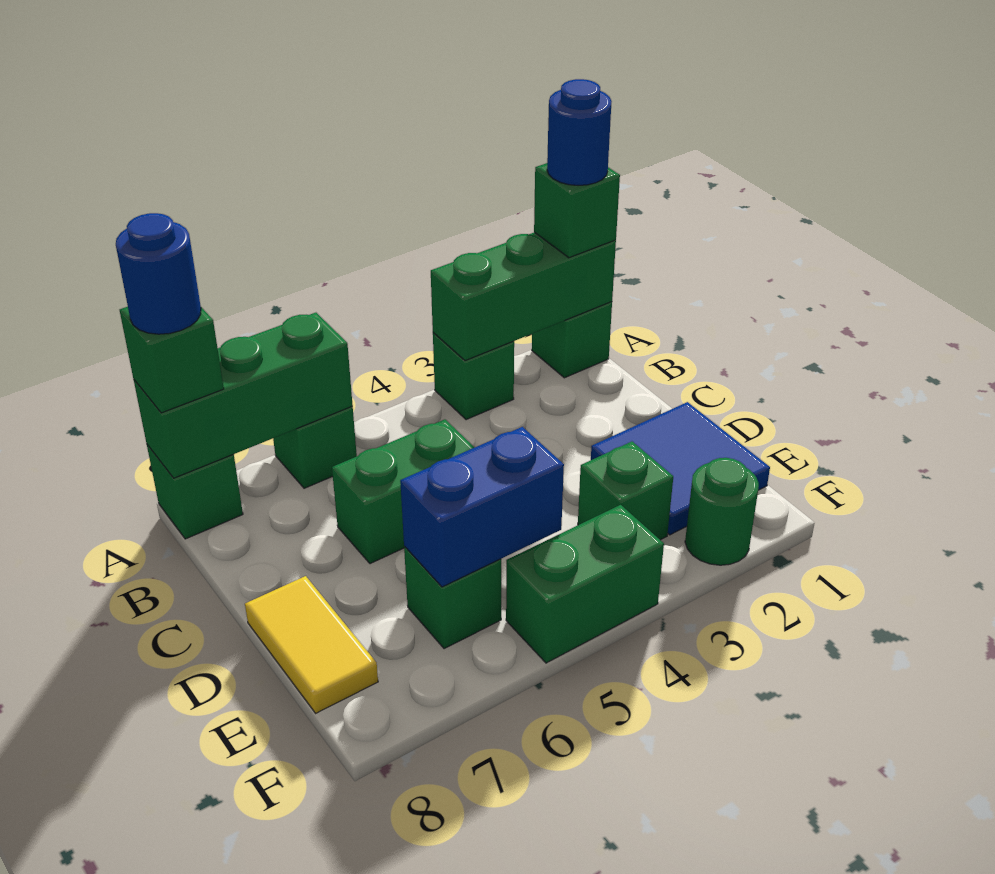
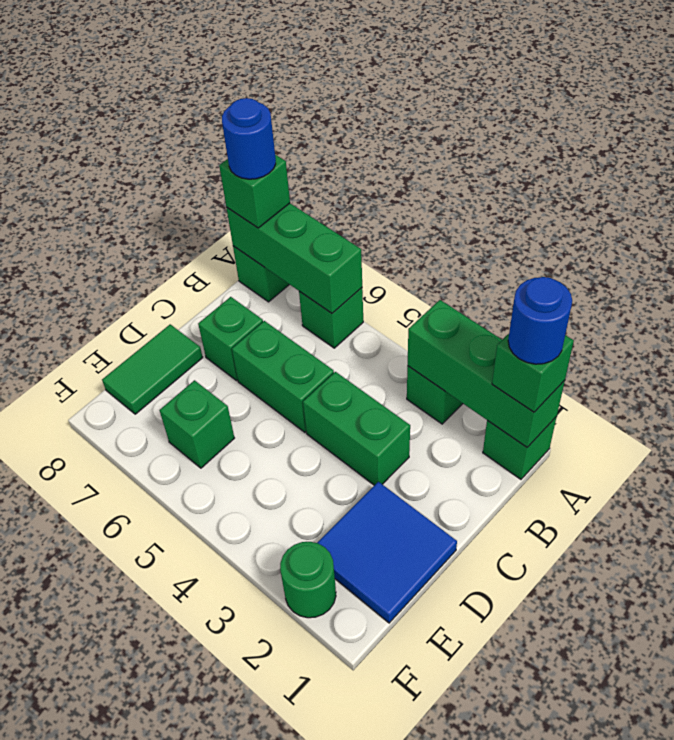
yellow 1x2 tile [245,576,378,713] -> green 1x2 tile [102,324,203,414]
green 1x1 brick [578,442,673,540] -> green 1x1 brick moved to [198,297,263,380]
blue 1x2 brick [400,427,564,587] -> none
green 1x2 brick [506,505,664,663] -> green 1x2 brick moved to [303,372,410,485]

